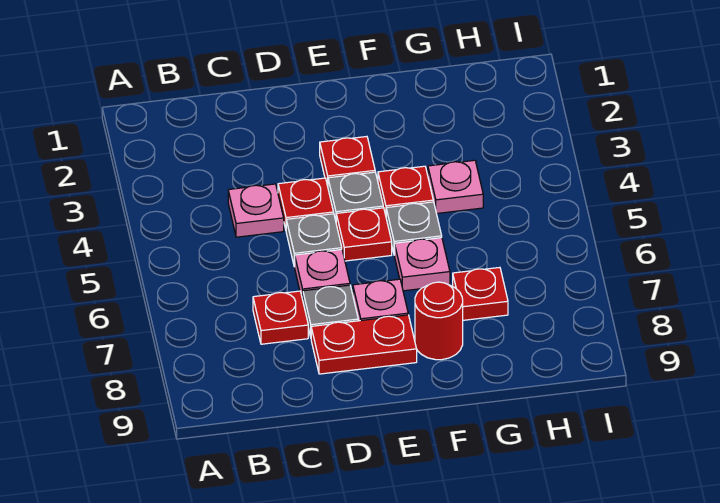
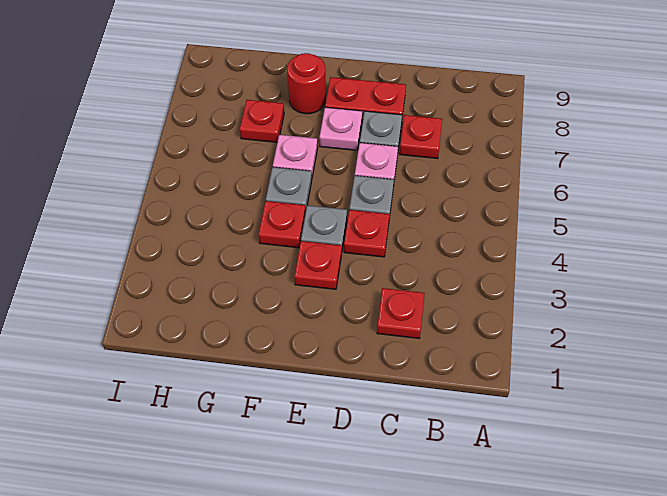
pink 1x1 plate [228,184,284,237] -> none
red 1x1 plate [336,208,392,261] -> red 1x1 plate moved to [377,288,425,338]
pink 1x1 plate [428,160,483,214] -> none

